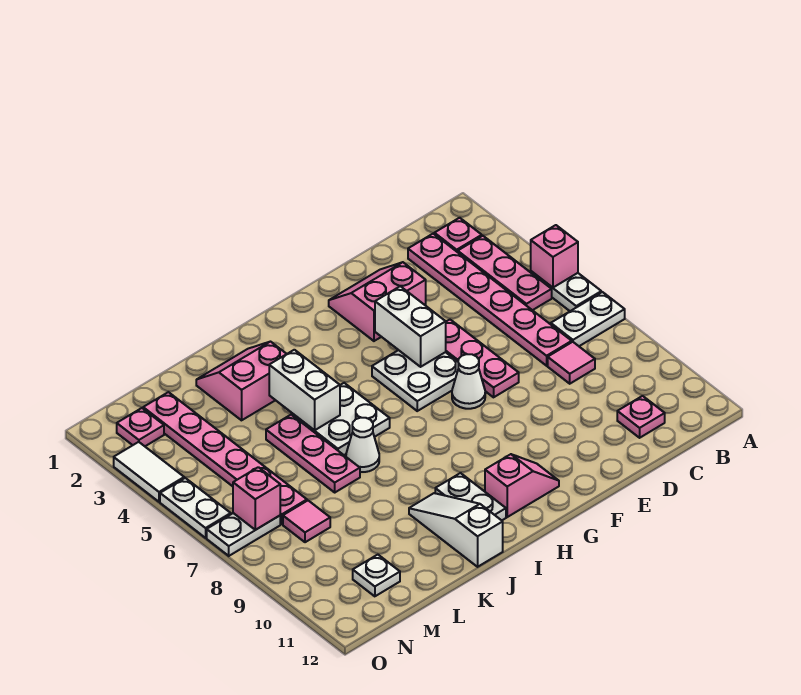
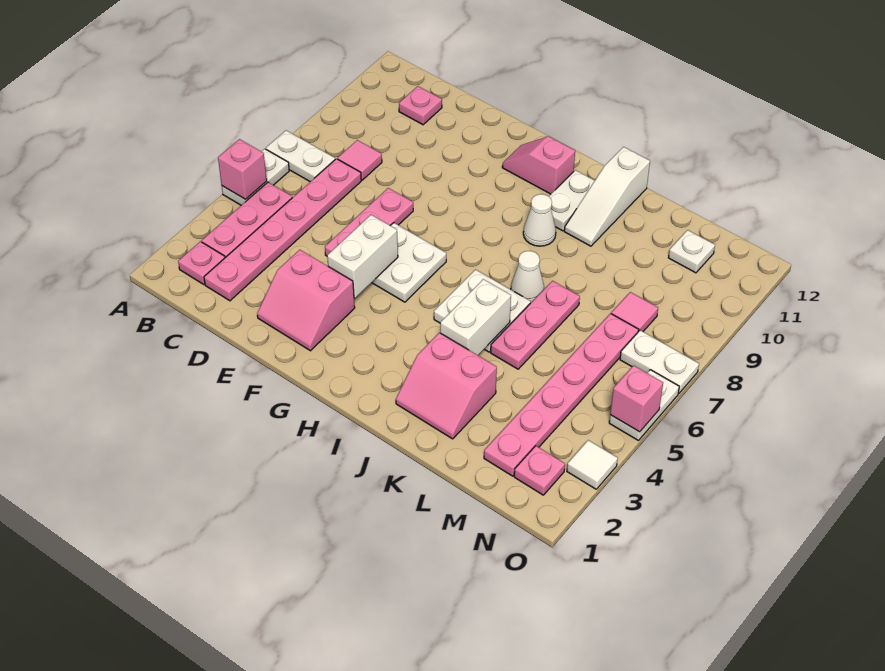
white 1x1 cone [452,354,485,409] -> white 1x1 cone moved to [523,194,556,246]
pink 1x1 brick [233,467,280,530] -> pink 1x1 brick moved to [610,366,663,432]
white 1x2 tile [114,442,184,502] -> white 1x1 tile [567,440,618,489]

